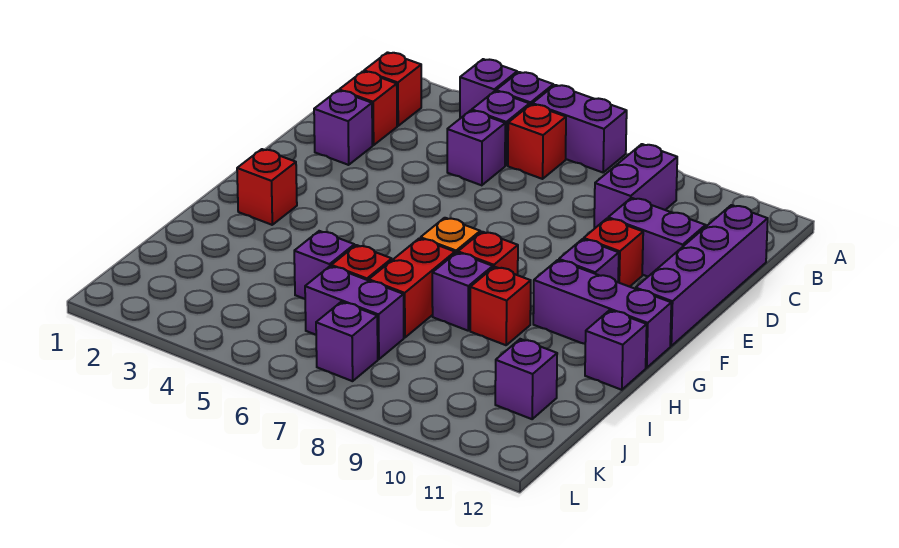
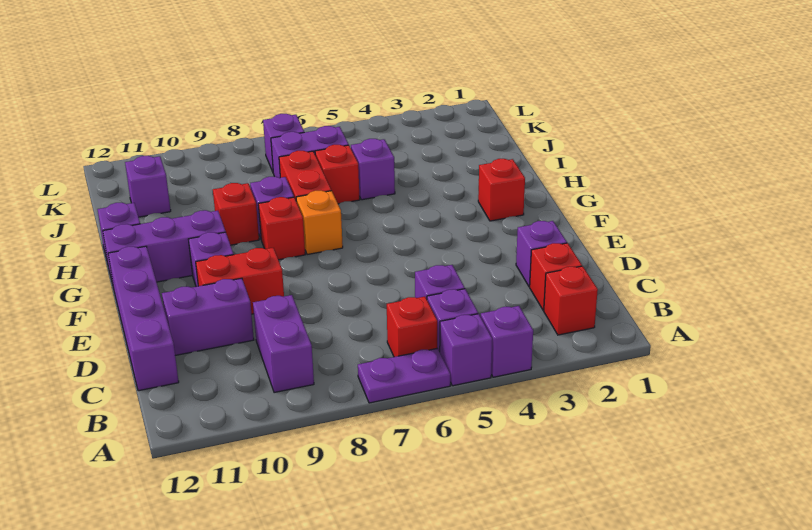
purple 1x2 brick [532,85,627,172] -> purple 1x2 plate [358,348,450,403]
red 1x1 brick [584,218,643,287] -> red 1x2 brick [196,248,284,314]

